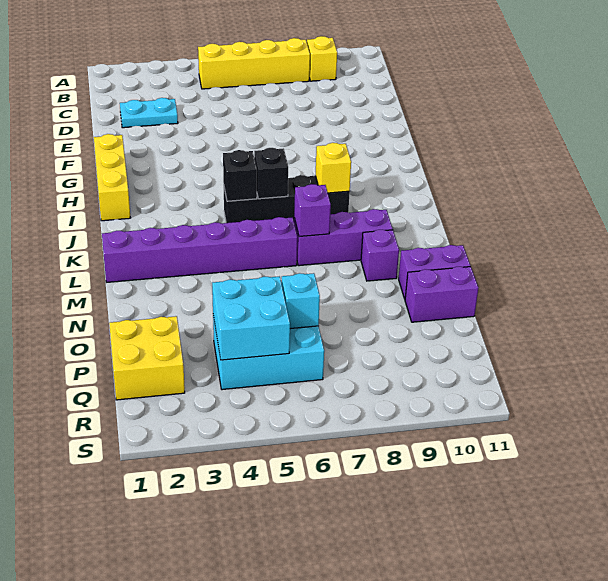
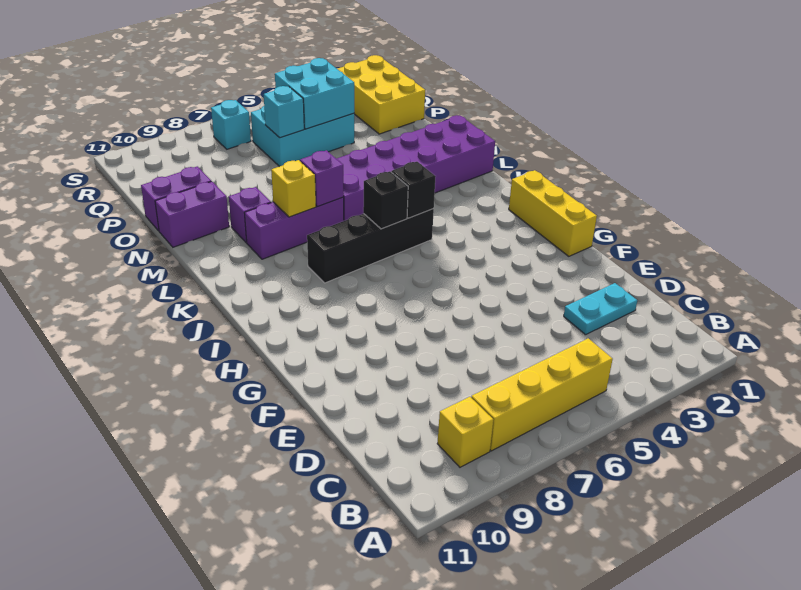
yellow 1x1 brick [316,143,351,193] -> yellow 1x1 brick moved to [271,160,316,217]
purple 1x6 brick [102,217,297,282] -> purple 2x6 brick [337,115,495,221]
yellow 2x2 brick [109,316,185,400] -> yellow 2x3 brick [338,55,425,134]
none -> cyan 1x1 brick [211,100,251,149]

